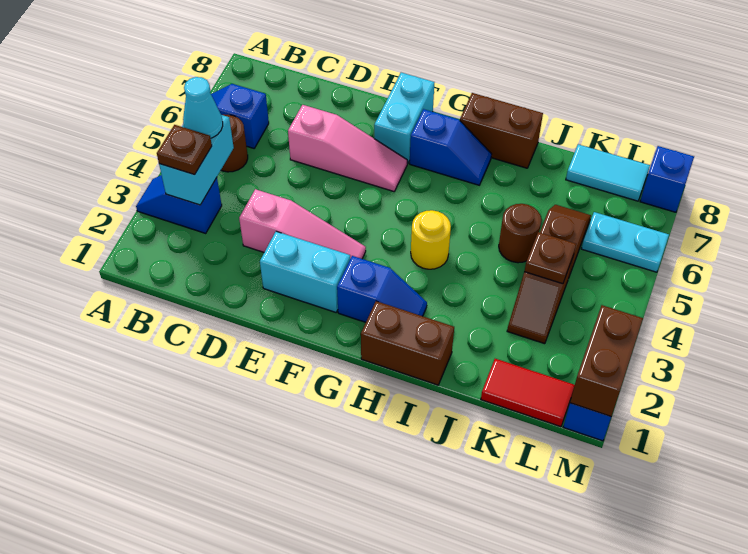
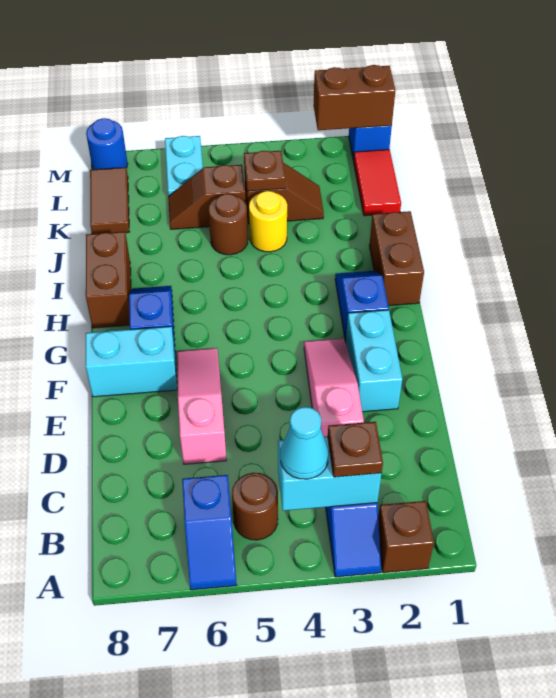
none -> brown 1x1 brick [378,501,434,573]
yellow 1x1 round brick [411,210,451,269] -> yellow 1x1 round brick moved to [249,191,287,252]
cyan 1x2 tile [566,144,650,201] -> brown 1x2 tile [90,167,129,234]
blue 1x1 brick [640,146,694,212] -> blue 1x1 round brick [86,118,128,170]

